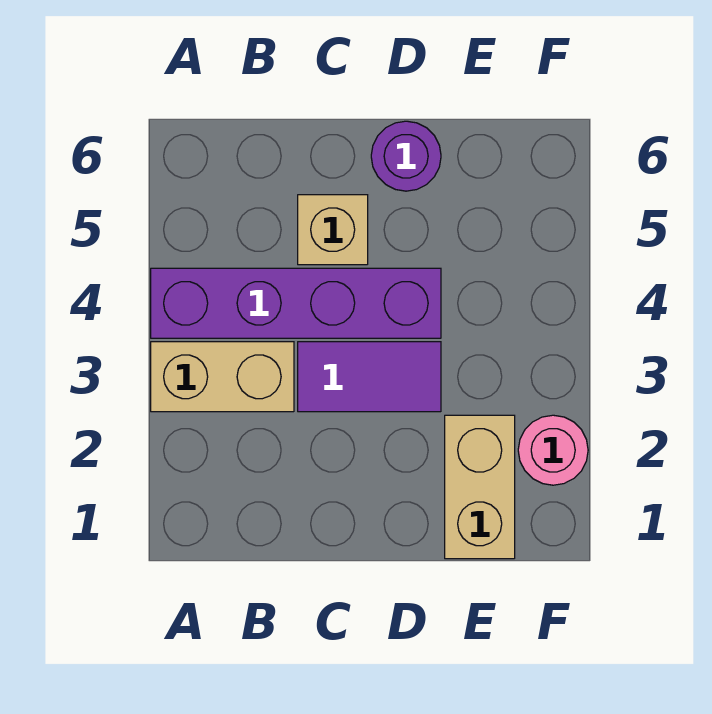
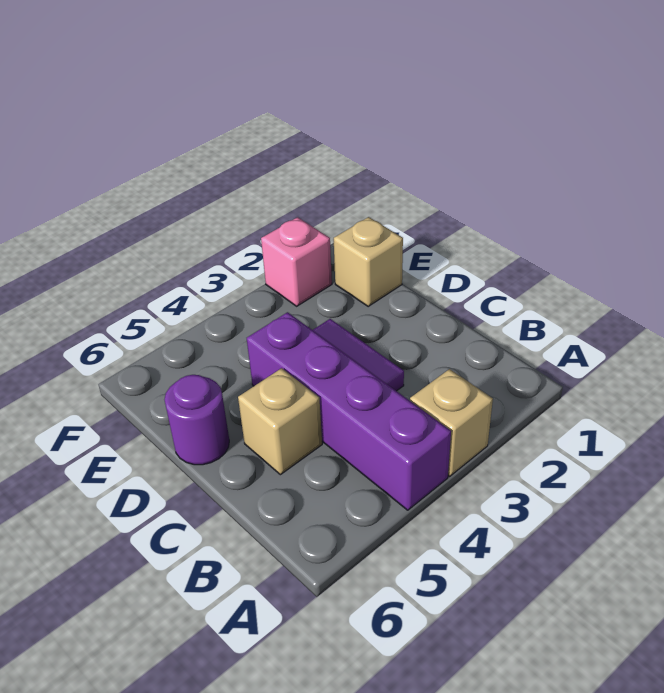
tan 1x2 brick [151,342,294,412] -> tan 1x1 brick [410,369,493,476]
tan 1x2 brick [445,415,515,559] -> tan 1x1 brick [334,217,403,306]
pink 1x1 round brick [518,415,588,485] -> pink 1x1 brick [261,217,332,306]

